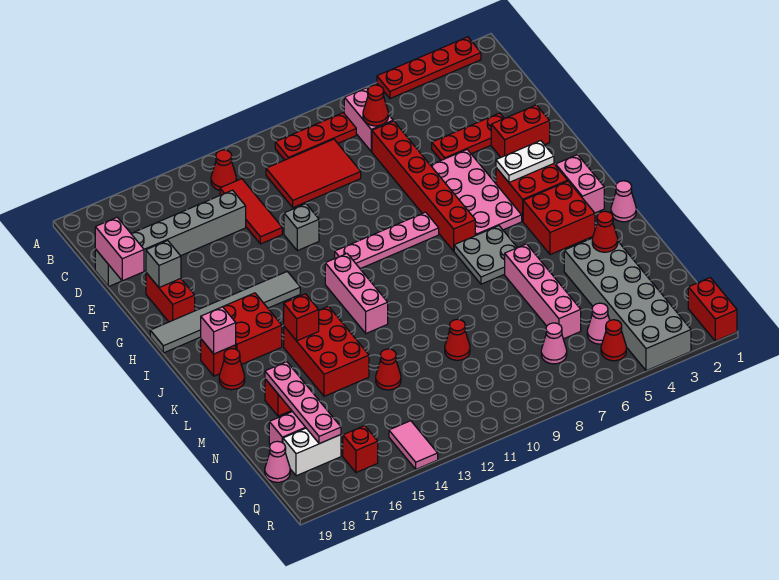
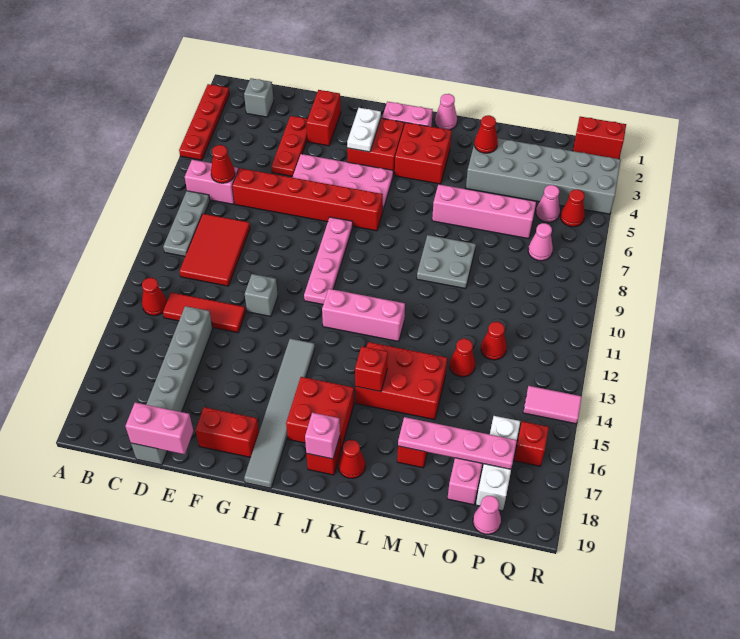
red 1x3 plate [275,113,356,160] -> grey 1x3 plate [163,191,210,256]
grey 1x1 brick [146,241,181,288] -> grey 1x1 brick moved to [244,78,274,117]
grey 2x2 plate [454,226,517,284] -> grey 2x2 plate moved to [417,235,476,289]
red 1x1 cone [445,319,470,360] -> red 1x1 cone moved to [481,322,507,360]
white 1x2 brick [283,428,341,476] -> white 1x3 brick [476,416,520,511]

